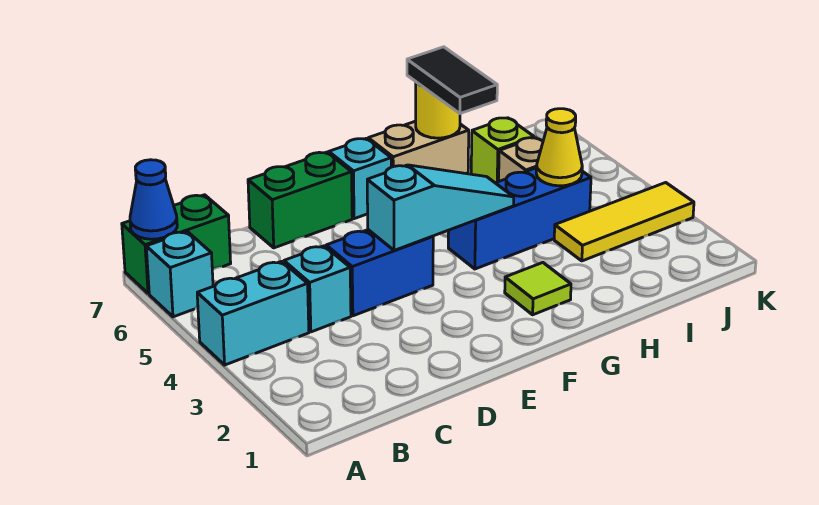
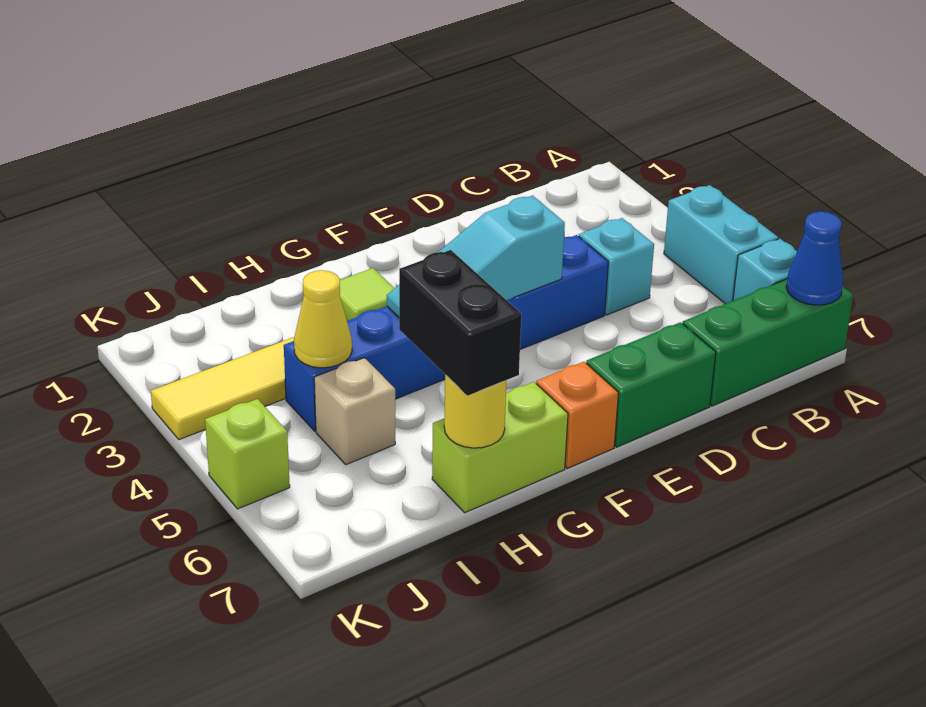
cyan 1x2 brick [197,261,309,365] -> cyan 1x2 brick turned to [664,185,778,304]
green 1x2 brick [122,195,231,294] -> green 1x3 brick [683,279,853,406]
cyan 1x1 brick [329,139,391,219] -> orange 1x1 brick [536,362,618,469]
tan 1x2 brick [368,121,469,174] -> lime 1x2 brick [432,382,568,513]
black 1x2 tile [407,47,497,114] -> black 1x2 brick [399,250,521,396]
lime 1x1 brick [471,118,534,183] -> lime 1x1 brick moved to [205,399,290,509]

